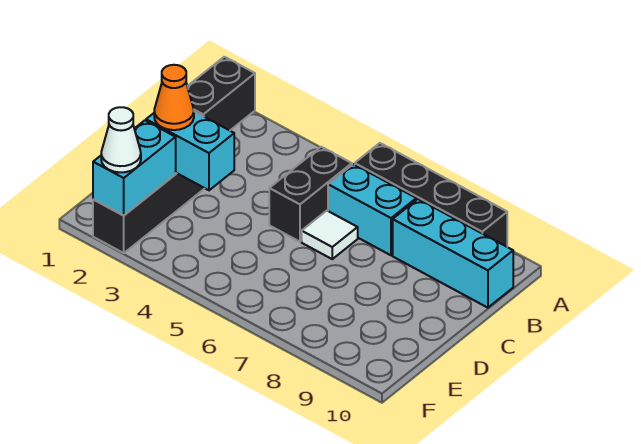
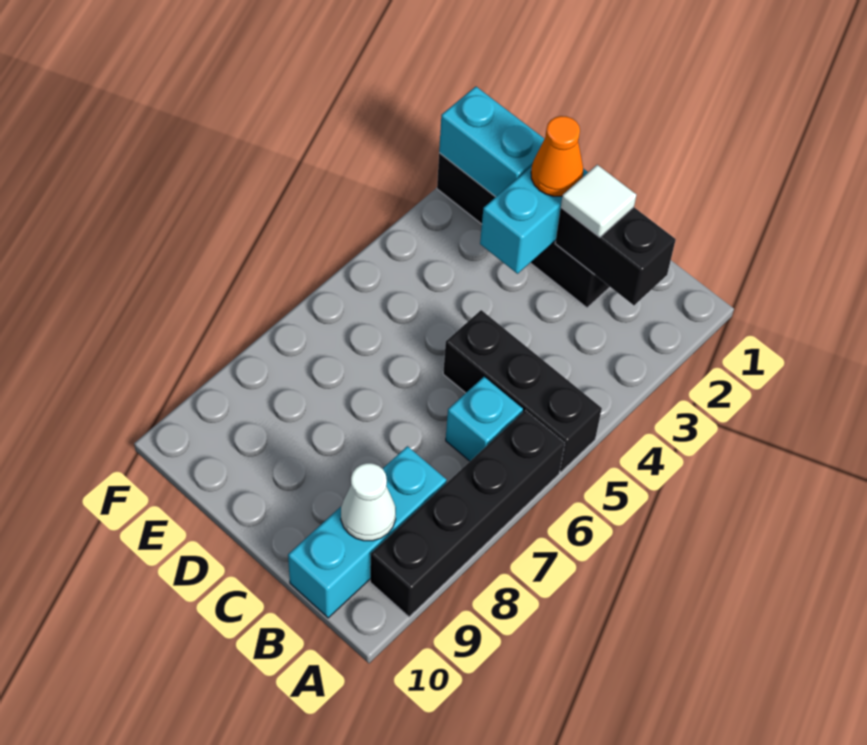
black 1x2 brick [269,147,352,242] -> black 1x3 brick [443,310,602,472]
cyan 1x2 brick [328,164,416,255] -> cyan 1x1 brick [446,377,523,461]
white 1x1 tile [302,211,358,259] -> white 1x1 tile moved to [561,165,636,237]
white 1x1 cone [101,107,141,172] -> white 1x1 cone moved to [341,463,396,541]

